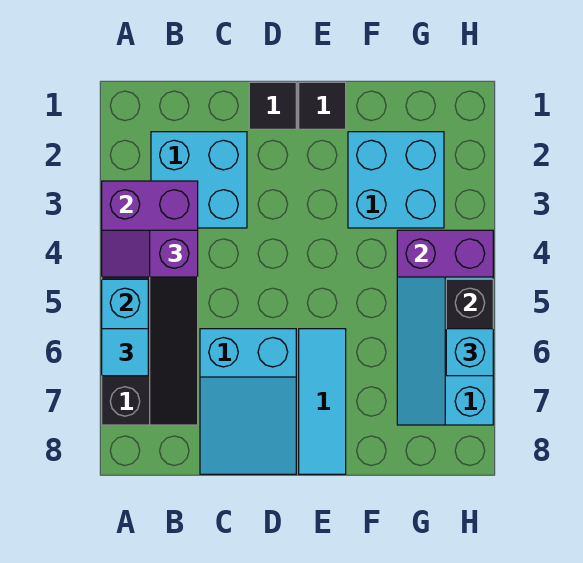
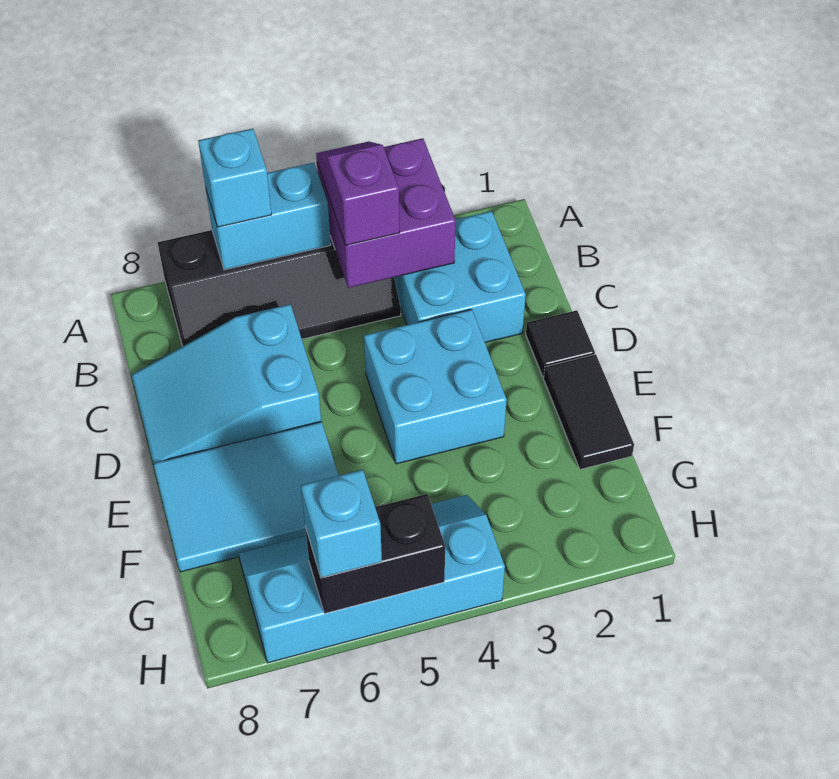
cyan 1x1 tile [102,329,148,376] -> cyan 1x1 brick [198,128,272,227]
black 1x1 tile [299,82,346,129] -> black 1x2 tile [544,354,634,469]
cyan 1x3 tile [299,329,346,474] -> cyan 2x3 tile [153,422,339,572]
cyan 2x2 brick [348,132,444,228] -> cyan 2x2 brick moved to [364,309,507,464]
purple 1x2 brick [397,230,493,277] -> none

